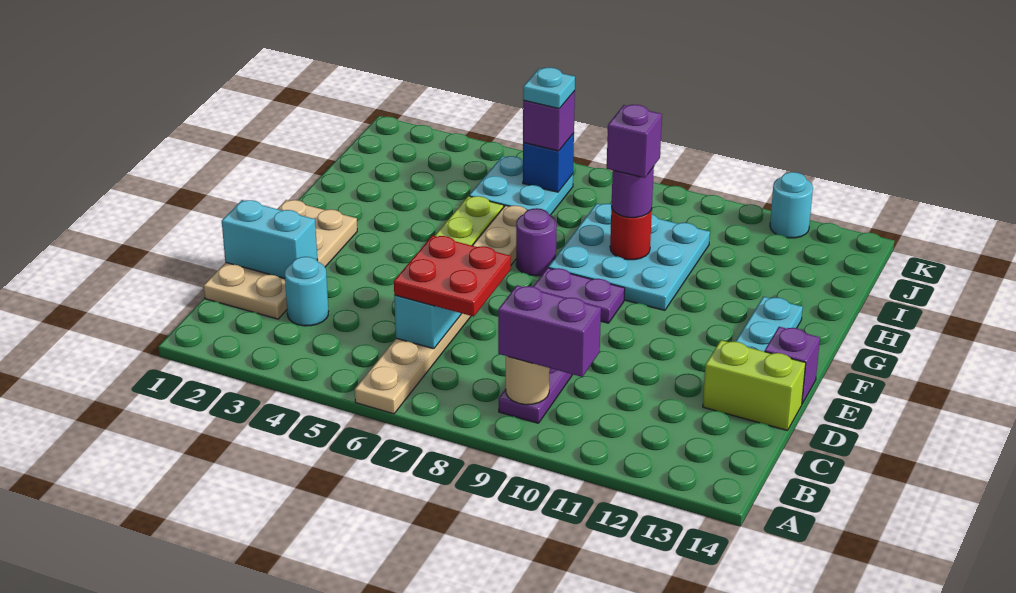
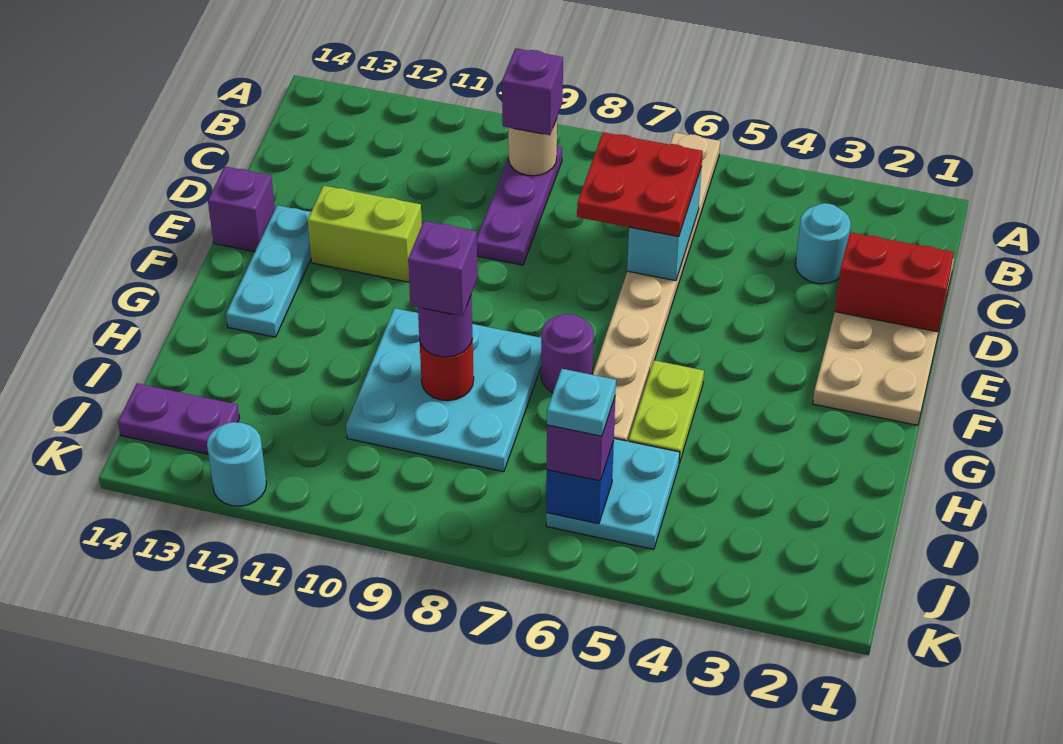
purple 1x2 brick [498,285,601,377] -> purple 1x1 brick [502,48,563,135]
cyan 1x2 brick [222,200,318,278] -> red 1x2 brick [835,232,954,332]
lime 1x2 brick [703,340,806,430] -> lime 1x2 brick moved to [308,186,422,282]
purple 1x2 plate [533,268,625,323] -> purple 1x2 plate moved to [118,383,239,454]

